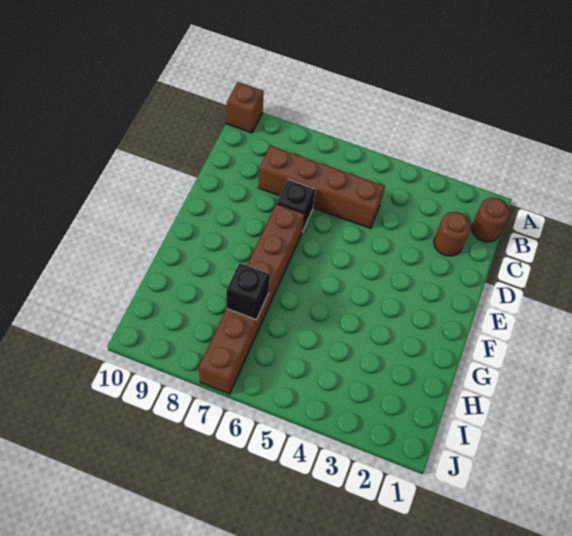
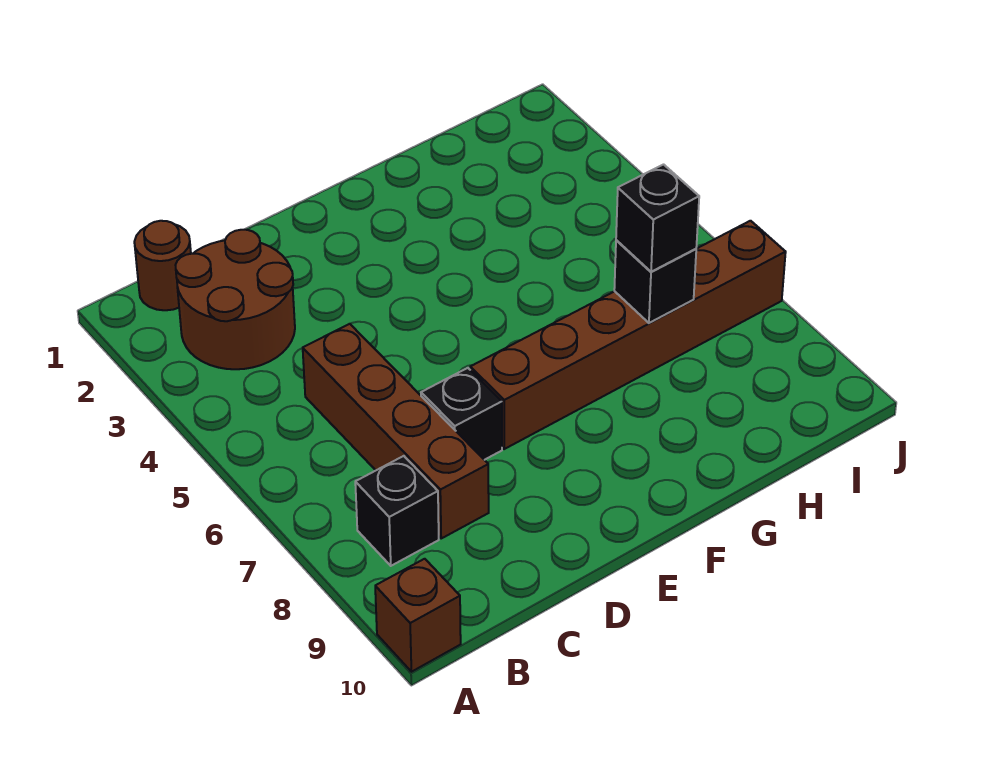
none -> black 1x1 brick [355,456,439,566]
brown 1x1 round brick [434,212,471,256] -> brown 2x2 round brick [176,230,295,369]
none -> black 1x1 brick [616,165,699,272]

